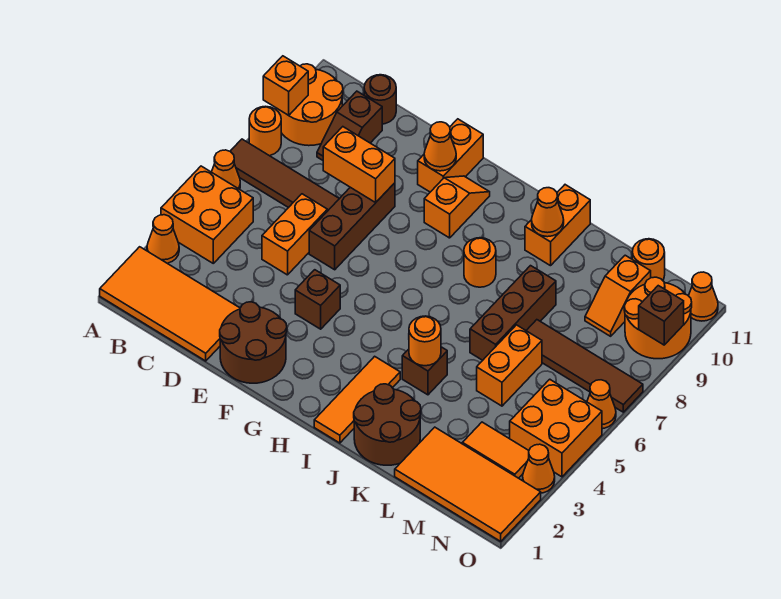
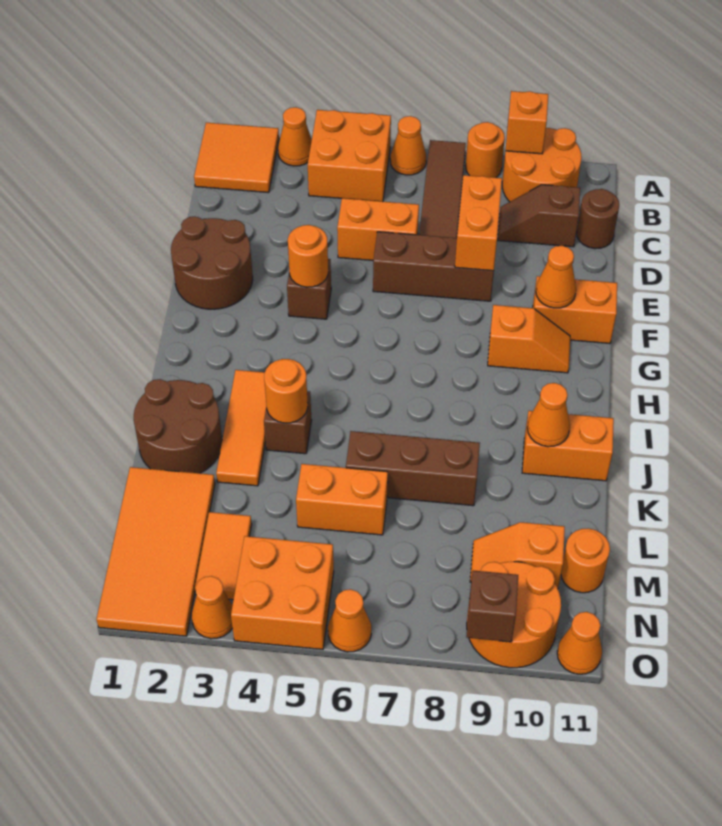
orange 2x4 tile [100,247,240,361] -> orange 2x2 tile [194,123,279,193]
orange 1x3 tile [314,356,400,443] -> orange 1x3 tile turned to [216,370,266,486]
orange 1x1 round brick [464,238,496,287] -> orange 1x1 round brick moved to [288,225,328,287]
brown 1x4 tile [526,320,643,412] -> none

